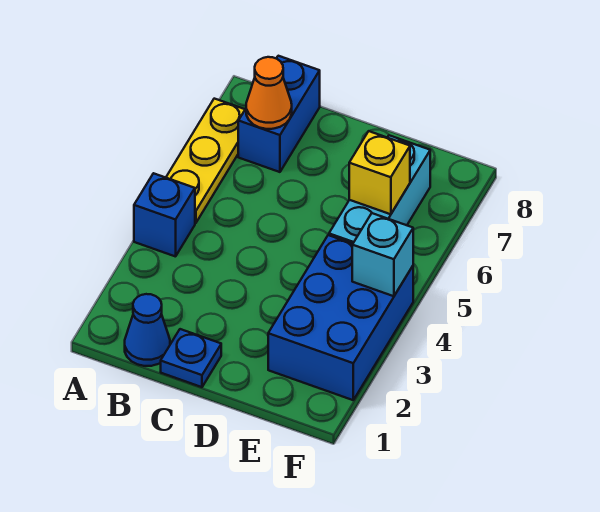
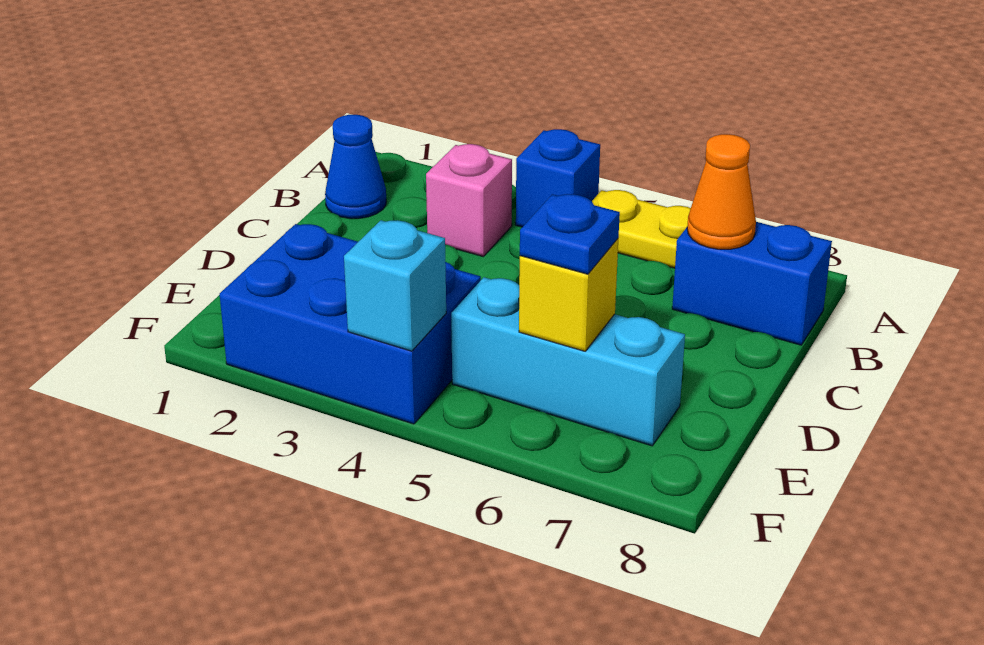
none -> pink 1x1 brick [426,144,512,256]
blue 1x1 plate [161,329,221,387] -> blue 1x1 plate moved to [520,194,620,274]

